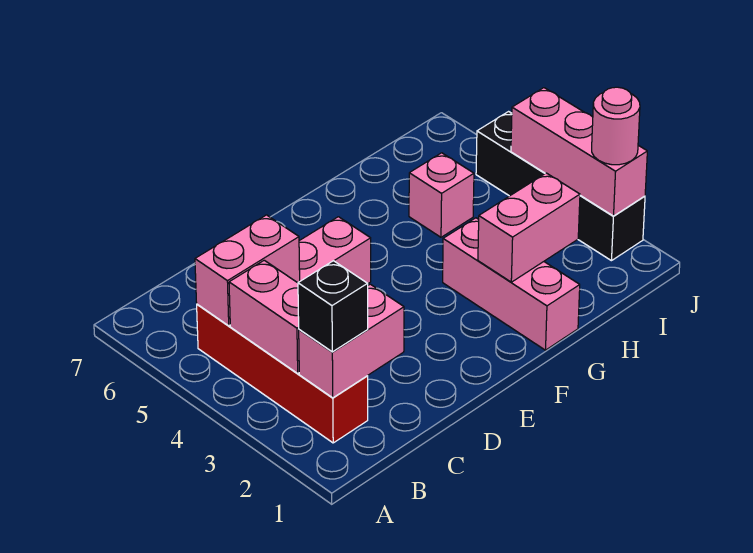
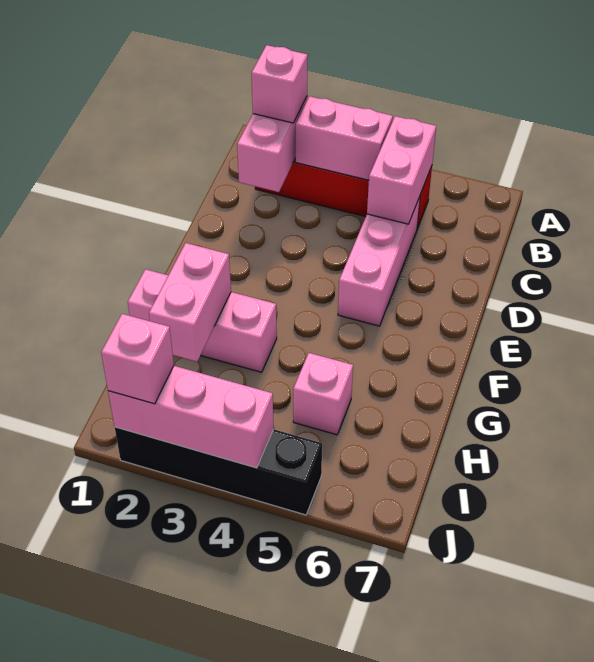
black 1x1 brick [298,261,368,352] -> pink 1x1 brick [252,45,308,123]
pink 1x1 round brick [592,87,640,165] -> pink 1x1 brick [101,314,174,404]

